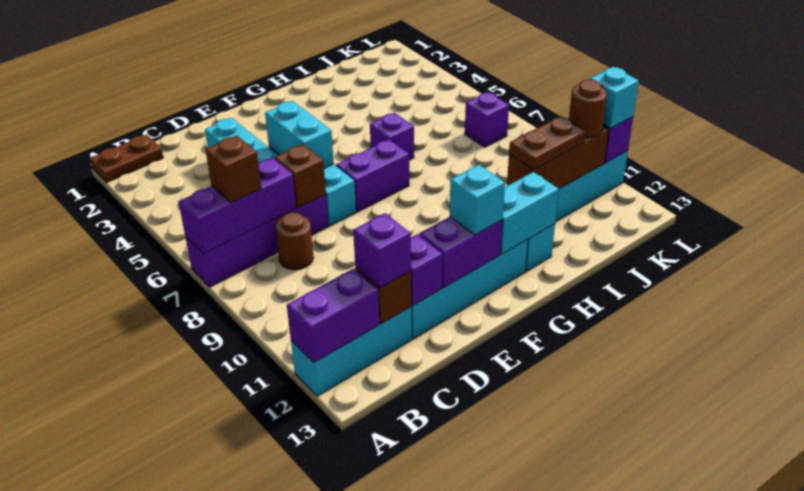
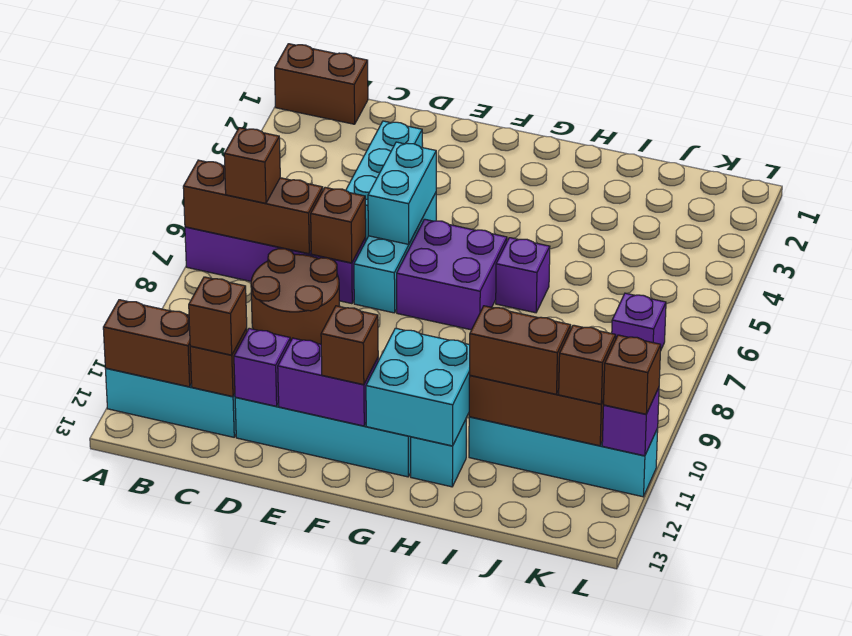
brown 1x2 plate [90,134,163,182] -> brown 1x2 brick [275,44,368,124]
purple 1x3 brick [179,158,296,254] -> brown 1x3 brick [183,160,323,254]
purple 1x2 brick [287,269,379,362] -> brown 1x2 brick [103,300,192,387]
brown 1x1 round brick [275,212,314,270] -> brown 2x2 round brick [251,249,339,344]
purple 1x1 brick [353,213,411,288] -> brown 1x1 brick [189,277,247,355]
purple 1x2 brick [336,139,409,212] -> purple 2x2 brick [397,219,507,330]
cyan 1x1 brick [450,165,505,235] -> brown 1x1 brick [321,306,378,385]
cyan 1x2 brick [501,172,559,254] -> cyan 2x2 brick [366,328,470,446]
brown 1x2 plate [509,116,586,170] -> brown 1x2 brick [470,306,571,394]
brown 1x1 round brick [569,80,607,138] -> brown 1x1 brick [559,325,616,404]
cyan 1x1 brick [590,67,639,129] -> brown 1x1 brick [603,335,661,414]

